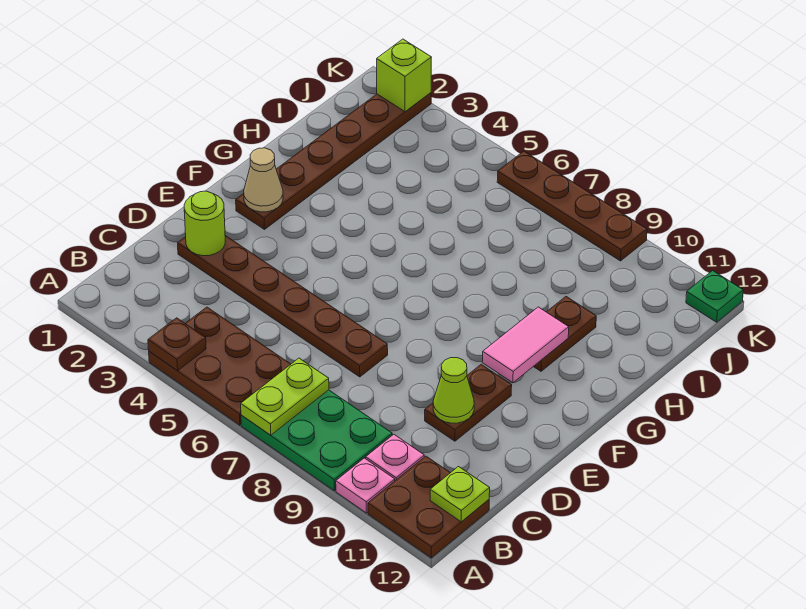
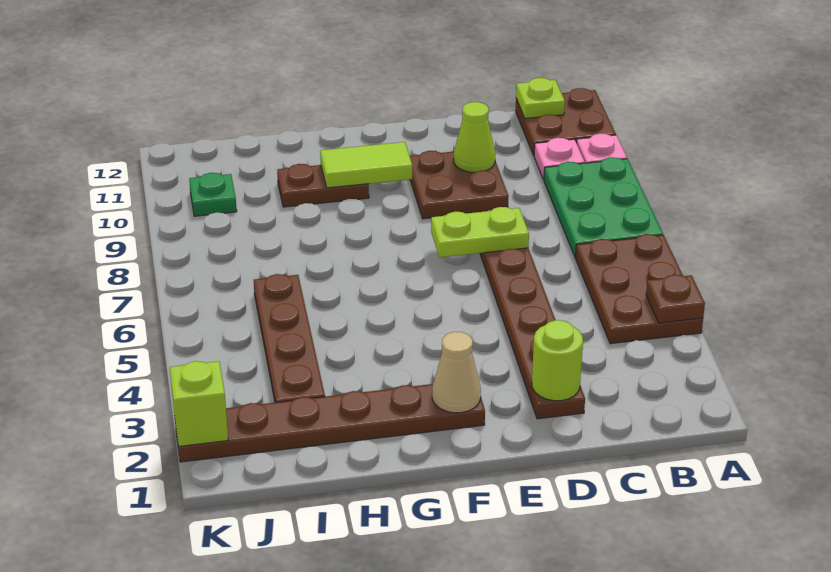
lime 1x2 plate [241,358,329,435] -> lime 1x2 plate moved to [431,207,529,257]
brown 1x2 plate [425,365,512,441] -> brown 2x2 plate [410,151,509,219]
pink 1x2 tile [482,307,569,383] -> lime 1x2 tile [320,142,412,188]
brown 1x4 plate [497,151,647,261] -> brown 1x4 plate moved to [254,274,325,402]
green 1x1 plate [686,271,743,322] -> green 1x1 plate moved to [189,173,237,216]

